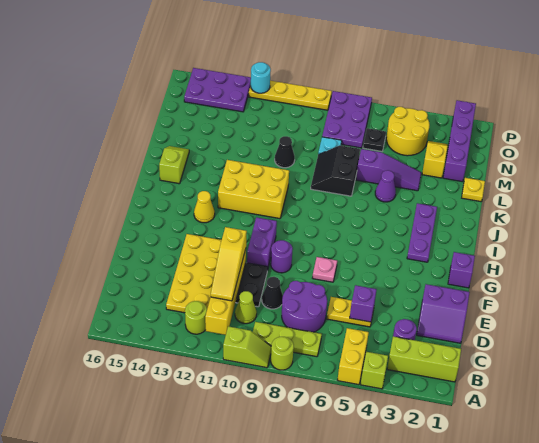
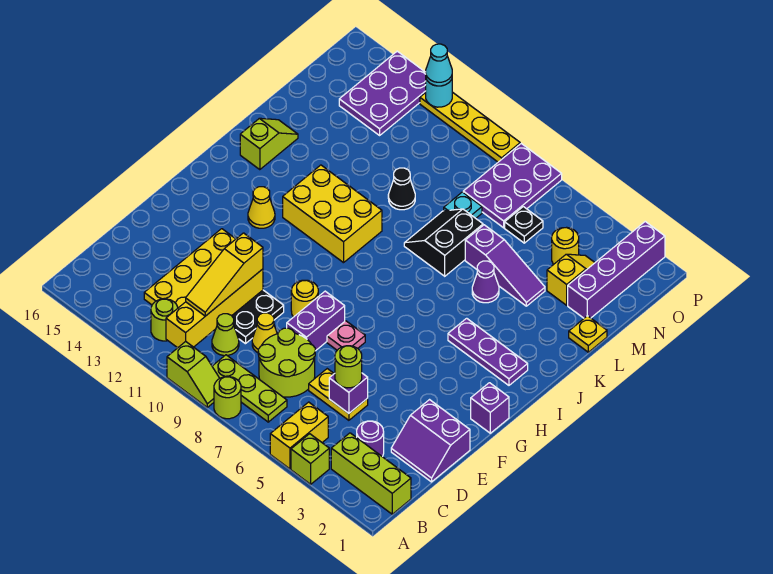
purple 2x2 round brick [282,281,327,332] -> lime 2x2 round brick [258,328,315,397]
none -> lime 1x1 round brick [335,346,362,388]
black 1x1 cone [262,277,283,309] -> yellow 1x1 cone [252,313,277,353]
purple 1x1 round brick [271,240,293,273] -> yellow 1x1 round brick [291,280,318,317]
purple 1x2 brick [247,217,277,267] -> purple 1x2 brick moved to [287,291,345,351]
purple 1x3 plate [407,203,437,262] -> purple 1x3 plate turned to [448,318,528,385]
yellow 2x2 round brick [386,107,430,156] -> yellow 1x1 round brick [552,228,579,264]
purple 2x3 plate [184,68,251,112] -> purple 2x3 plate turned to [339,51,426,135]
none -> cyan 1x1 cone [426,44,452,86]

